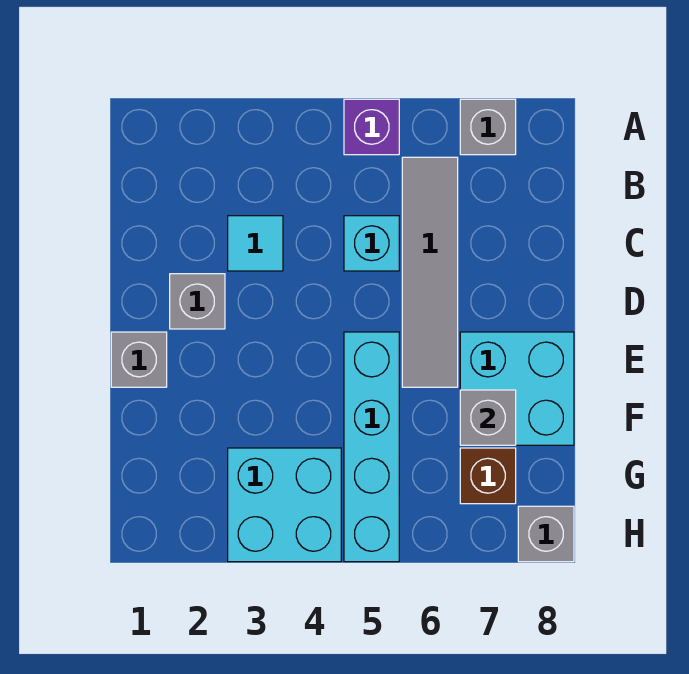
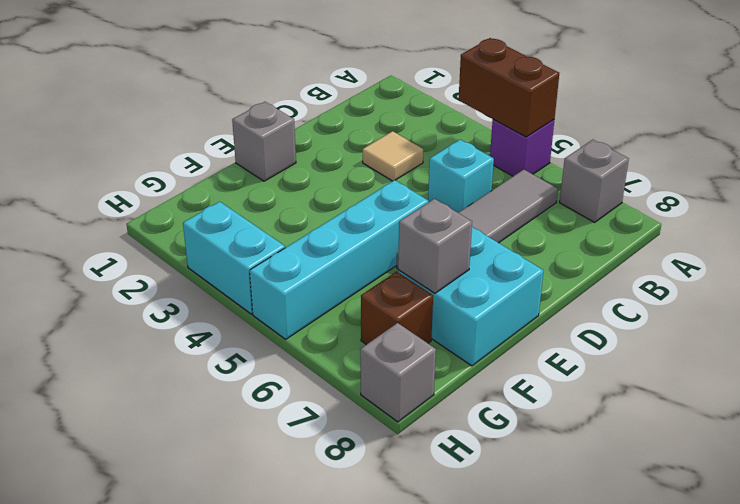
none -> brown 1x2 brick [459,38,559,137]
cyan 1x1 tile [228,216,283,271] -> tan 1x1 tile [363,131,423,181]
grey 1x1 brick [170,274,225,329] -> none
cyan 2x2 brick [228,448,341,562] -> cyan 1x2 brick [183,202,285,314]

